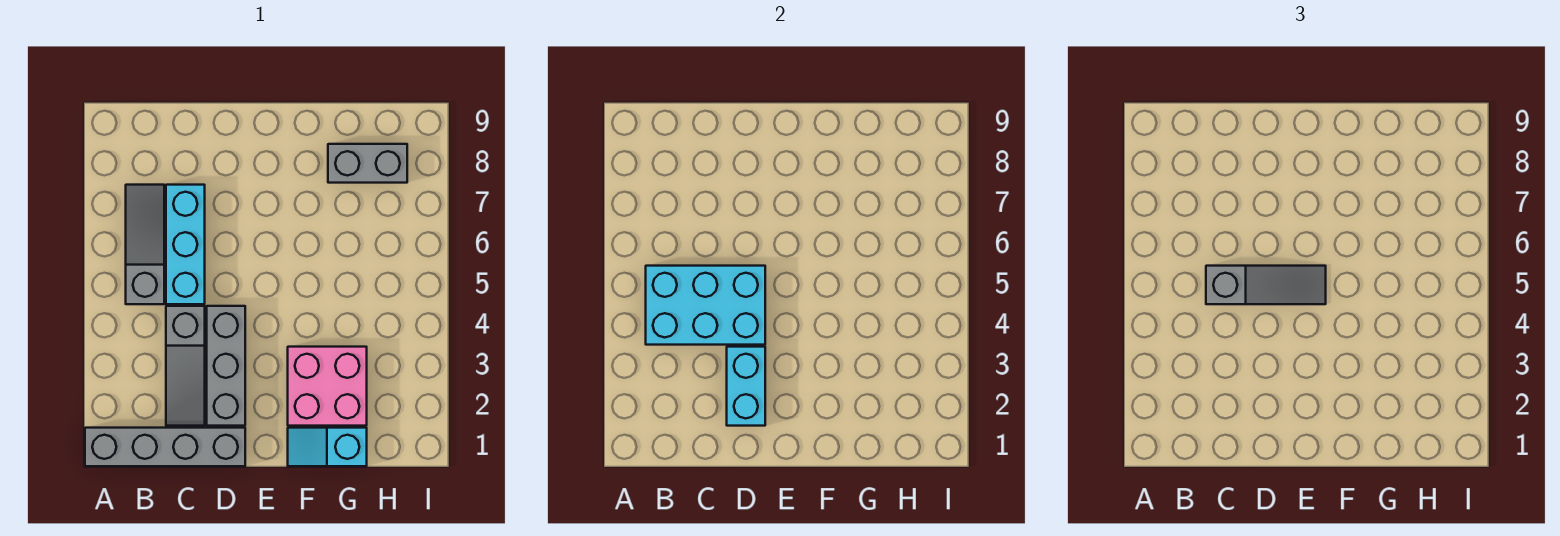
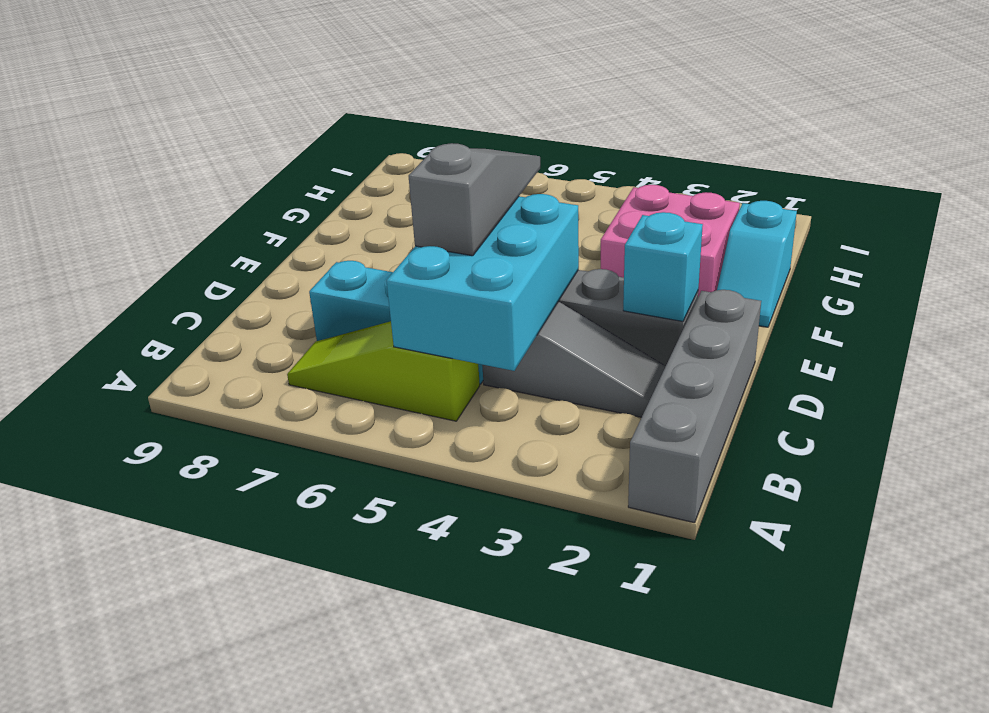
grey 1x3 slope [126,185,164,304] -> lime 1x3 slope [287,321,480,421]
cyan 1x2 brick [727,347,765,426] -> cyan 1x1 brick [623,212,703,321]
grey 1x2 brick [328,144,407,183] -> none

